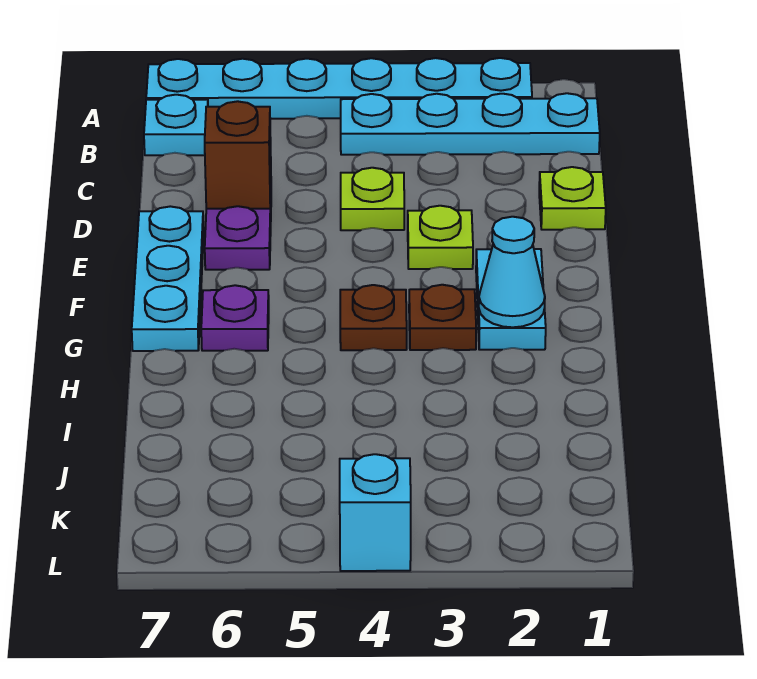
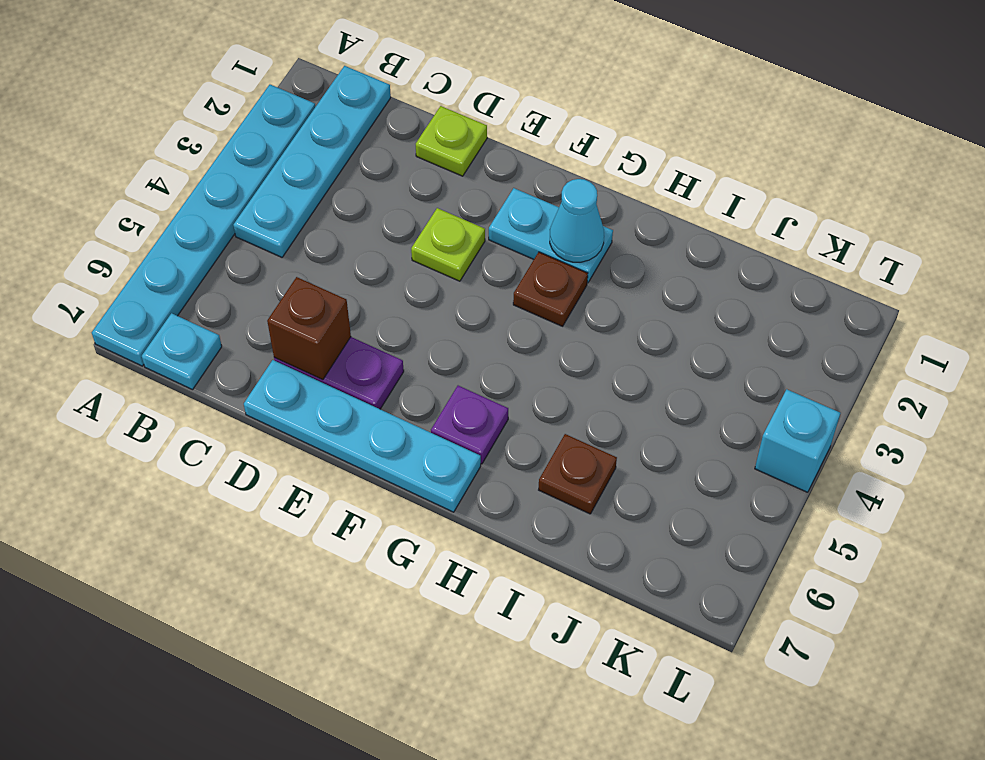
lime 1x1 plate [341,168,404,230] -> none
cyan 1x3 plate [132,206,204,351] -> cyan 1x4 plate [244,360,481,512]
brown 1x1 plate [340,285,407,350] -> brown 1x1 plate moved to [539,434,617,514]

